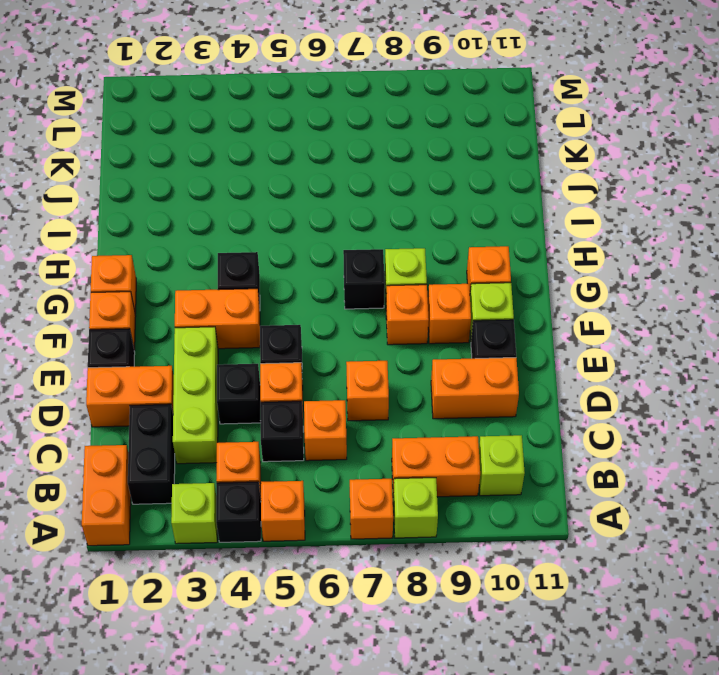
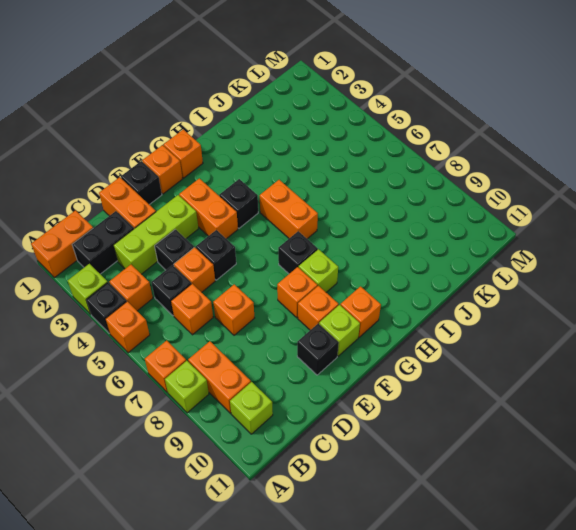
orange 1x2 brick [431,358,519,419] -> orange 1x2 brick moved to [260,180,318,239]

